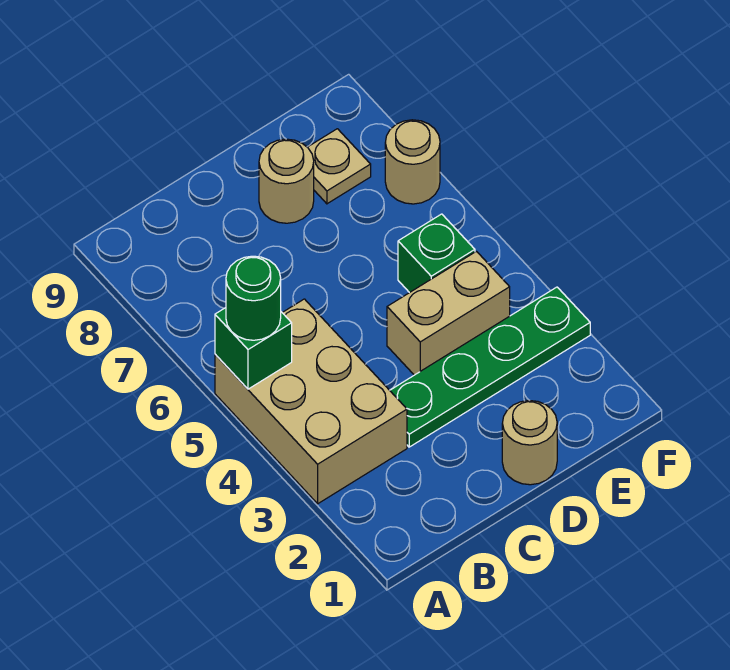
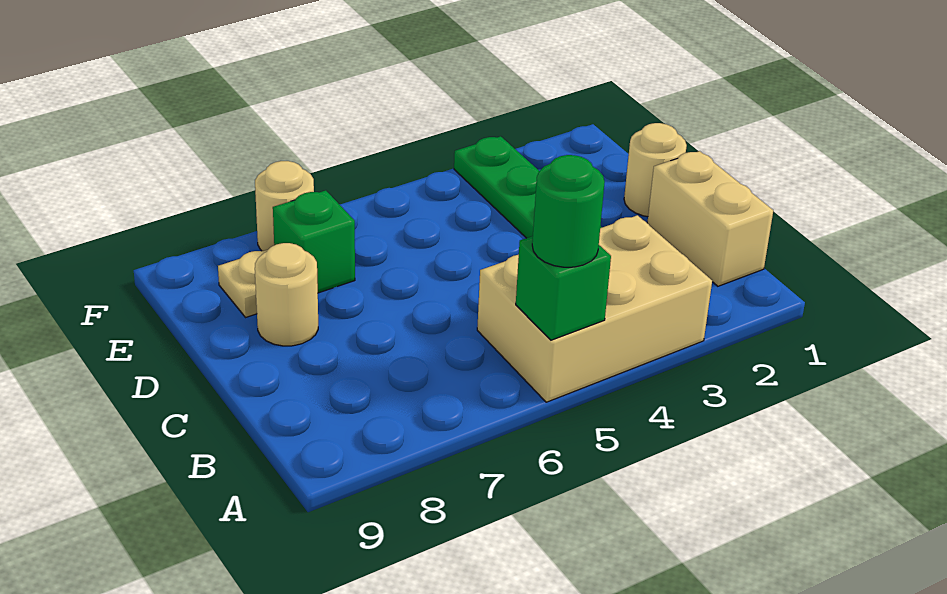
tan 1x2 brick [387,251,510,375] -> tan 1x2 brick moved to [647,151,773,286]
green 1x1 brick [398,214,475,293] -> green 1x1 brick moved to [273,190,355,293]

